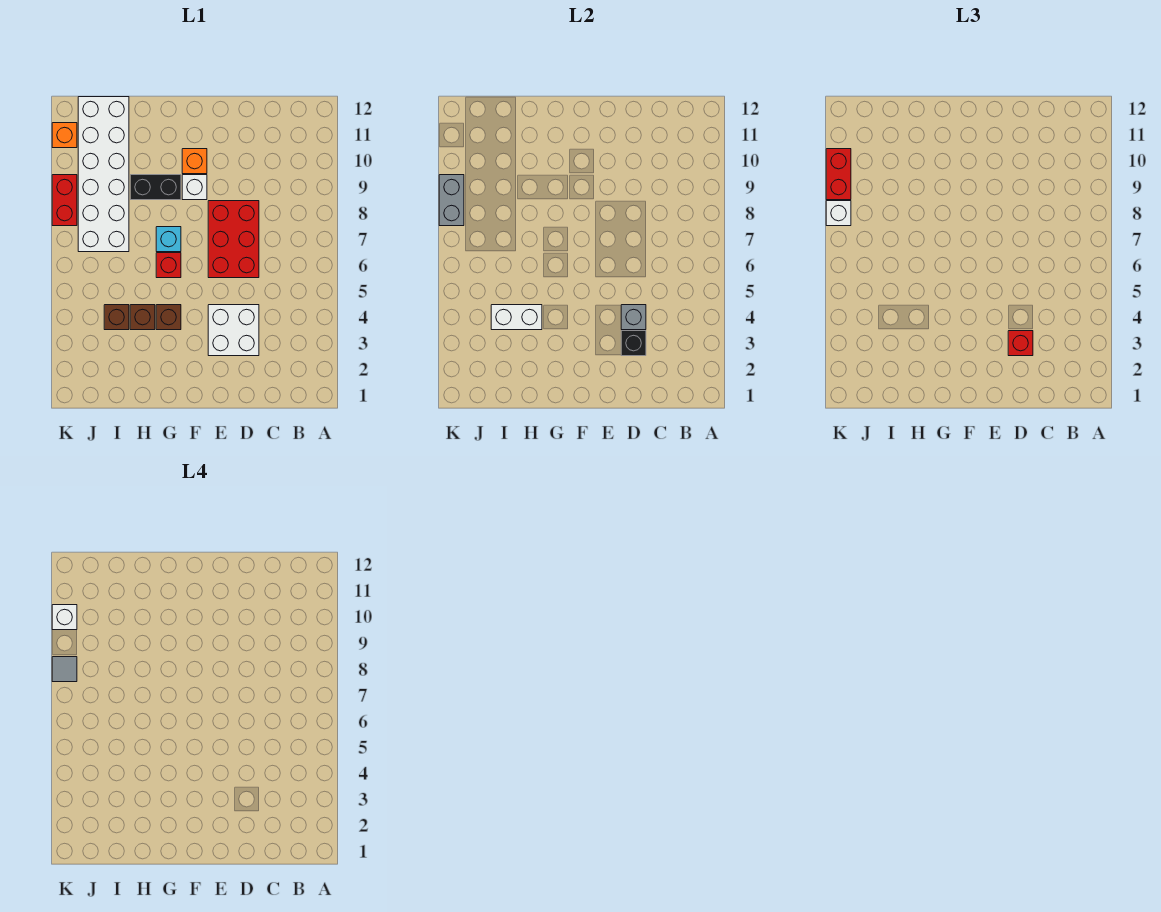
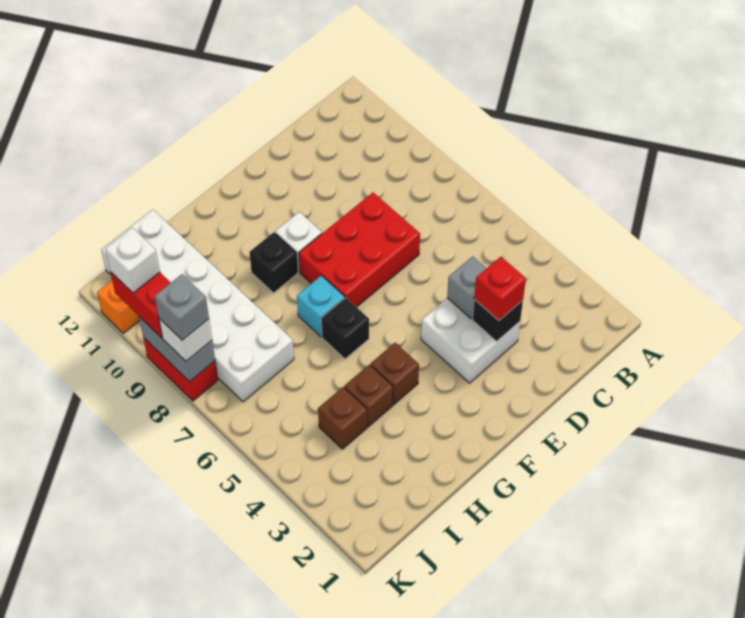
red 2x3 brick [208,201,259,278] -> red 2x3 brick turned to [299,192,420,307]
orange 1x1 brick [182,149,207,174] -> none
red 1x1 brick [156,253,181,278] -> black 1x1 brick [321,298,369,359]
black 1x2 brick [130,175,181,200] -> black 1x1 brick [249,232,298,293]
white 1x2 brick [491,305,542,330] -> none
grey 1x1 tile [52,657,77,682] -> grey 1x1 brick [155,274,209,340]

